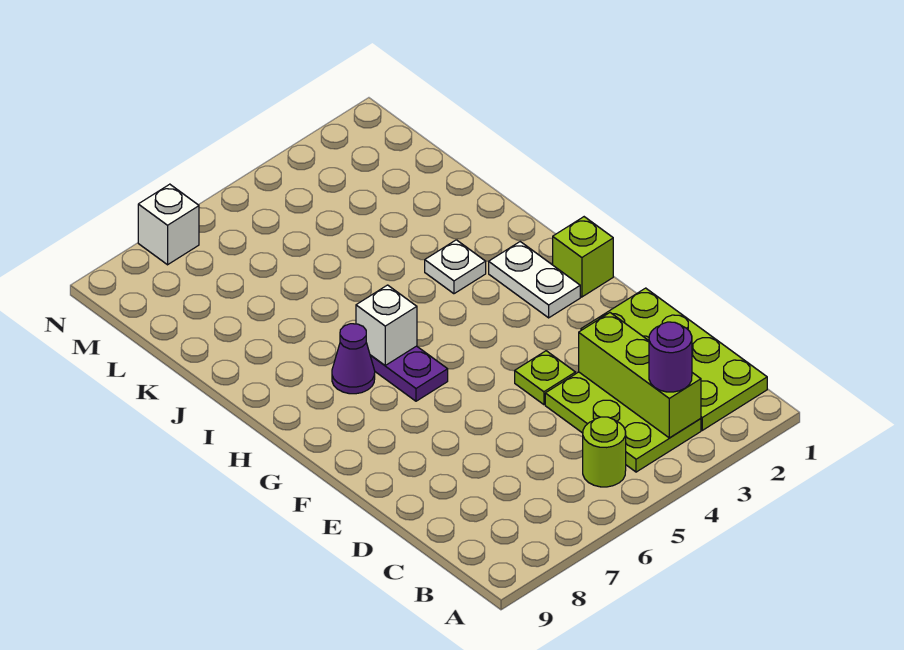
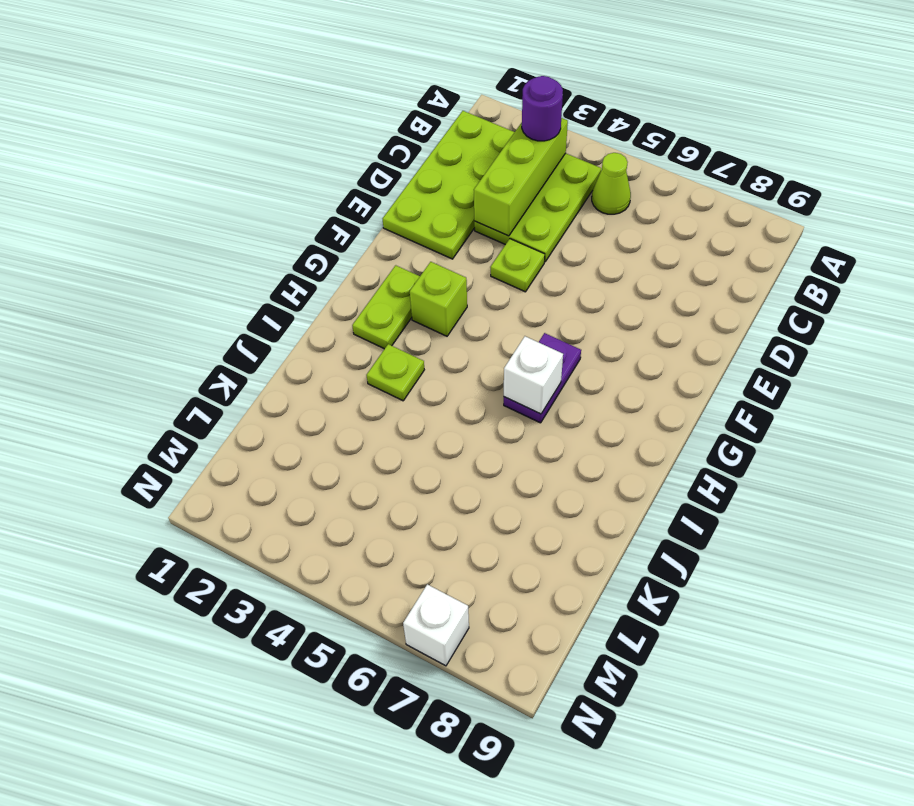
lime 1x1 round brick [583,417,626,487] -> lime 1x1 cone [592,153,631,214]
lime 1x1 brick [553,217,613,297] -> lime 1x1 brick moved to [410,262,467,336]
white 1x2 plate [489,242,580,318] -> lime 1x2 plate [352,265,420,349]
purple 1x1 cone [332,324,375,394] -> none
white 1x1 plate [425,240,486,294] -> lime 1x1 plate [367,344,424,401]

